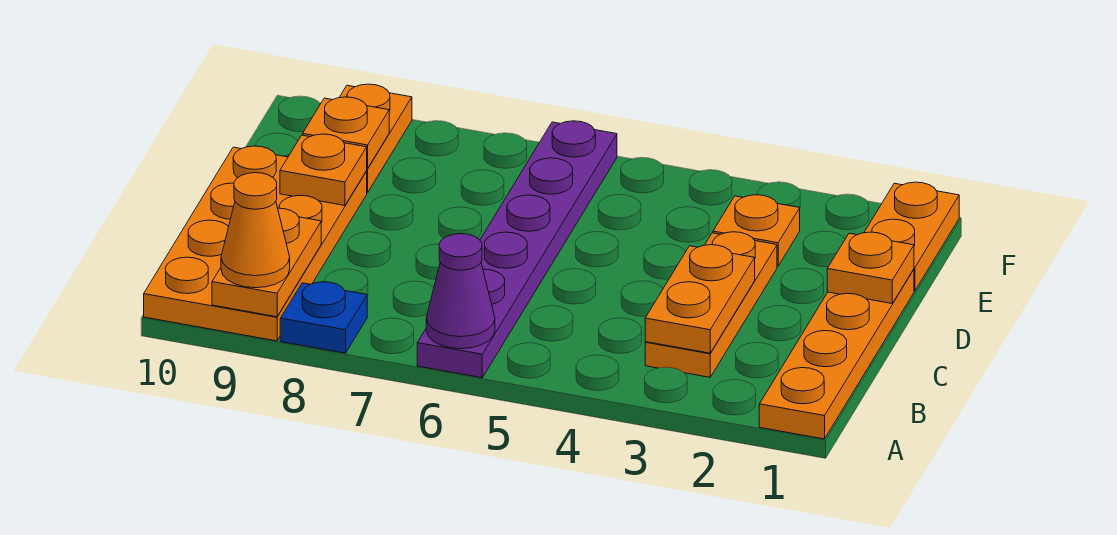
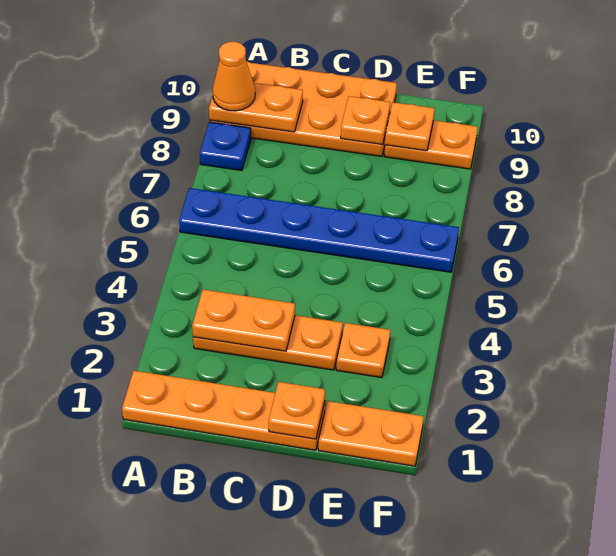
purple 1x6 plate [417,121,617,378] -> blue 1x6 plate [179,188,459,272]
purple 1x1 cone [426,234,495,349] -> none

